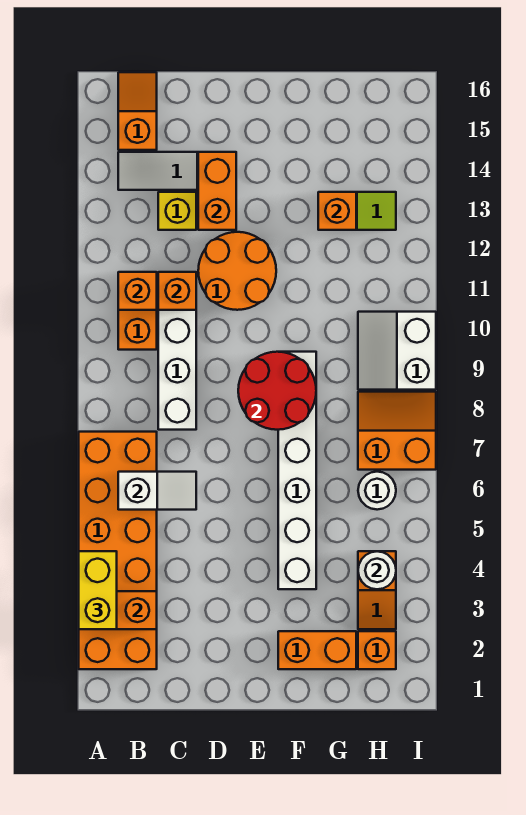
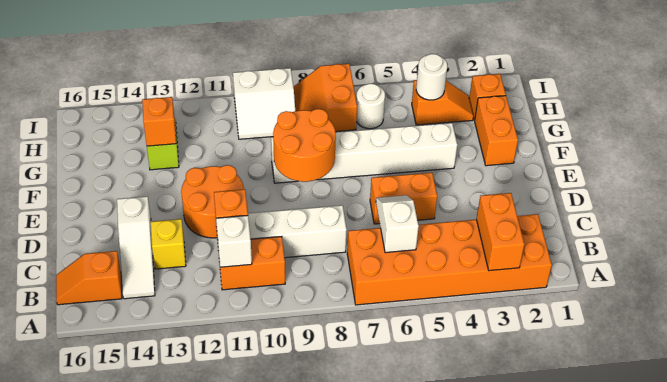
yellow 1x2 brick [79,551,117,629] -> none
orange 1x1 brick [118,272,157,310] -> white 1x1 brick [216,215,252,267]
orange 1x2 brick [198,152,236,230] -> orange 1x2 brick moved to [370,173,437,224]
red 2x2 round brick [238,352,316,430] -> orange 2x2 round brick [273,109,336,182]

